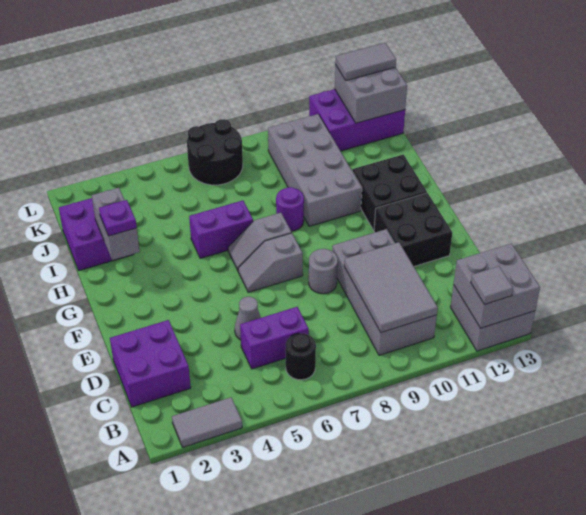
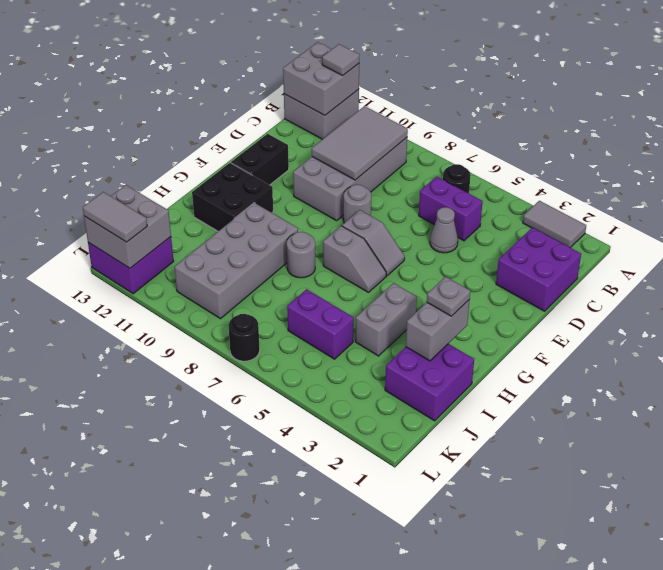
black 2x2 brick [374,193,452,266] -> black 1x2 brick [231,134,289,185]
purple 1x1 plate [99,200,137,236] -> grey 1x1 plate [427,277,470,316]
none -> grey 1x2 brick [355,283,417,356]
purple 1x2 brick [189,201,253,258] -> purple 1x2 brick moved to [287,289,354,359]
purple 1x1 round brick [276,187,304,231] -> grey 1x1 round brick [287,232,315,278]
black 2x2 round brick [187,119,243,185] -> black 1x1 round brick [228,314,260,361]
purple 2x3 brick [309,89,405,151] -> purple 2x2 brick [88,237,174,294]

